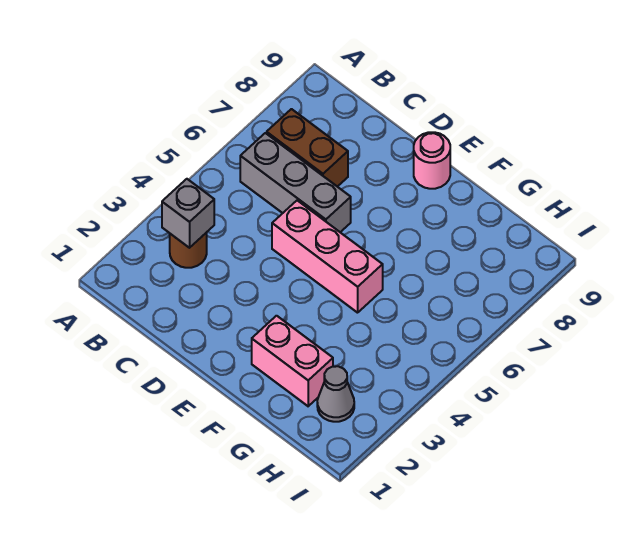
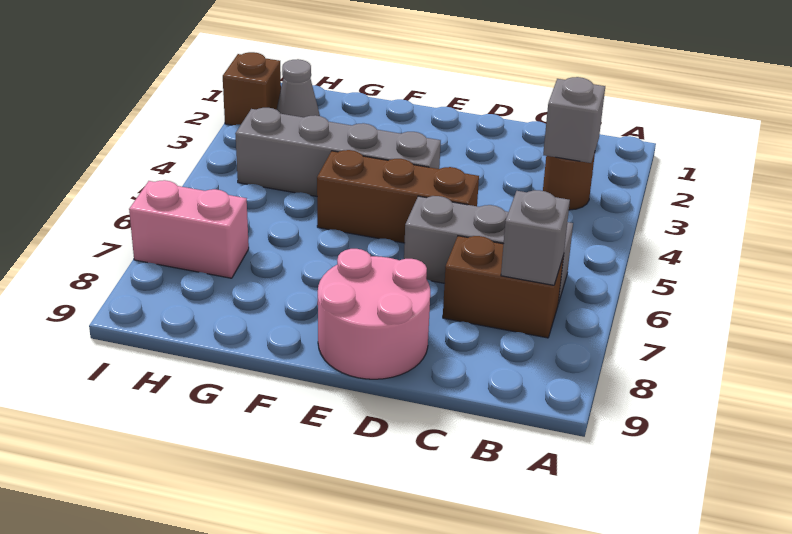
none -> grey 1x1 brick [501,190,570,285]
pink 1x3 brick [272,200,383,313] -> brown 1x3 brick [317,150,479,243]
none -> grey 1x4 brick [235,108,441,196]
pink 1x1 round brick [414,132,450,189] -> pink 2x2 round brick [318,249,430,379]
pink 1x2 brick [252,316,333,406] -> pink 1x2 brick moved to [129,180,249,278]
none -> brown 1x1 brick [223,52,281,125]

